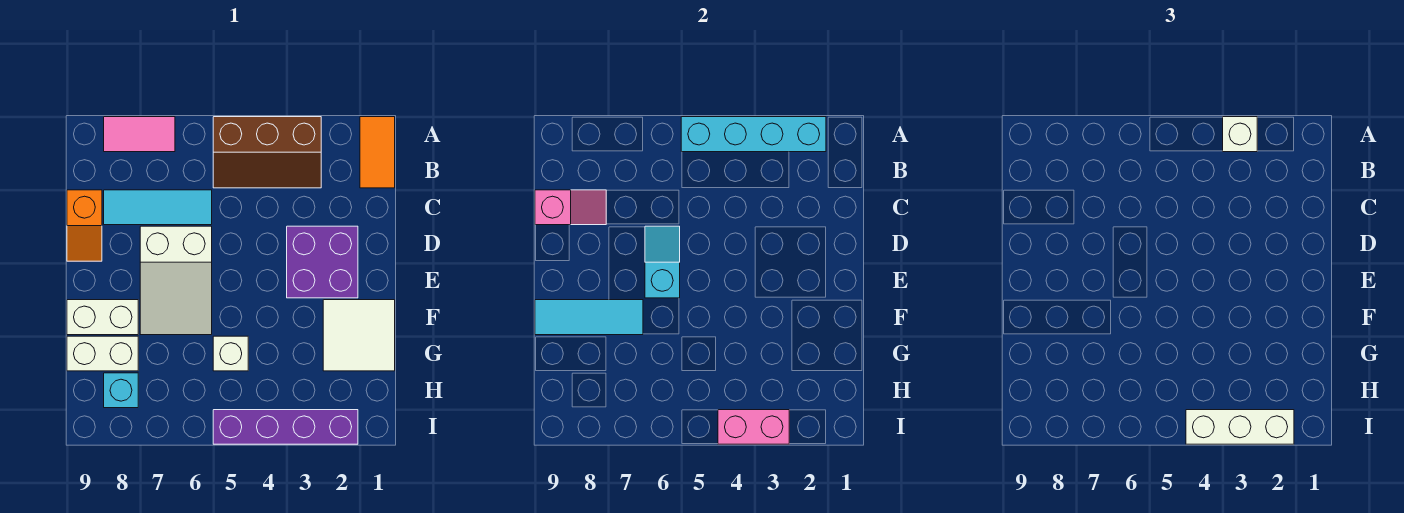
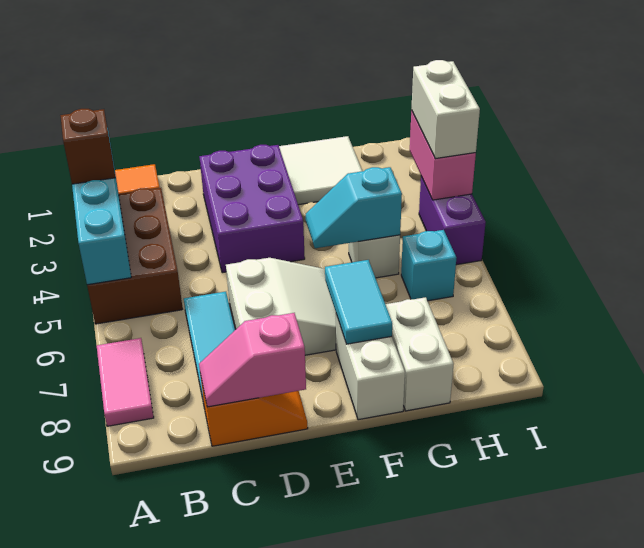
brown 2x3 slope [213,117,321,188] -> brown 2x3 brick [87,188,183,324]
white 1x1 brick [1223,117,1257,152] -> brown 1x1 brick [60,109,115,184]
pink 1x2 slope [535,190,606,225] -> pink 1x2 slope turned to [199,313,306,407]
purple 2x2 brick [287,226,358,298] -> purple 2x3 brick [199,145,305,273]
cyan 1x2 slope [645,226,680,298] -> cyan 1x2 slope moved to [306,167,402,248]
cyan 1x3 tile [535,300,643,335] -> cyan 1x2 tile [325,260,392,344]
cyan 1x1 brick [104,373,138,408] -> cyan 1x1 brick moved to [401,230,457,301]
purple 1x4 brick [213,410,358,444] -> purple 1x2 brick [419,177,486,265]
white 1x3 brick [1186,410,1294,444] -> white 1x2 brick [411,60,480,159]

